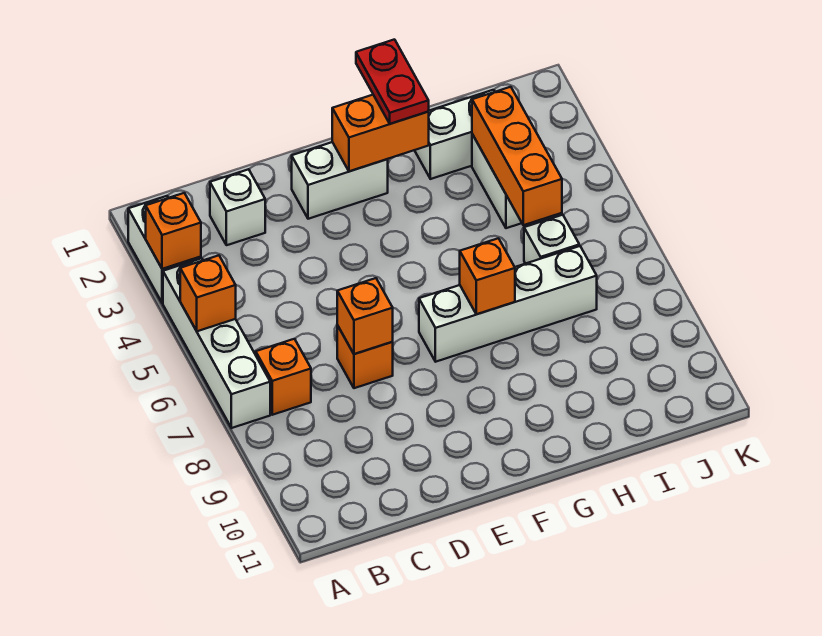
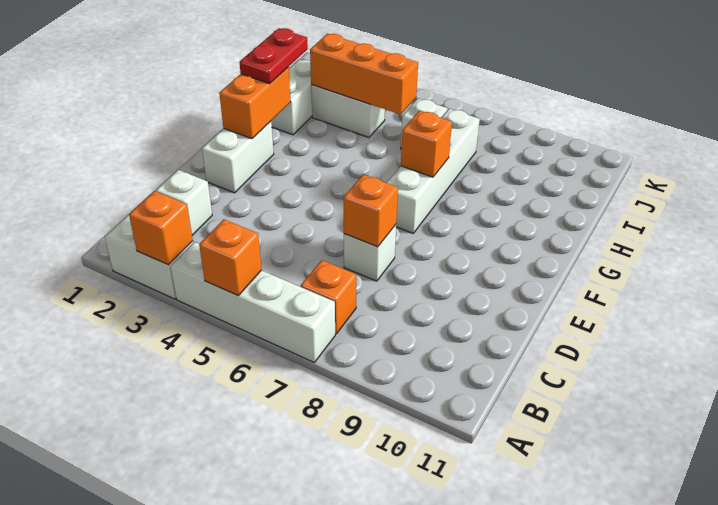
orange 1x1 brick [337,325,393,388] -> white 1x1 brick [344,225,396,281]
red 1x2 plate [356,40,429,124] -> red 1x2 plate turned to [239,28,308,84]

